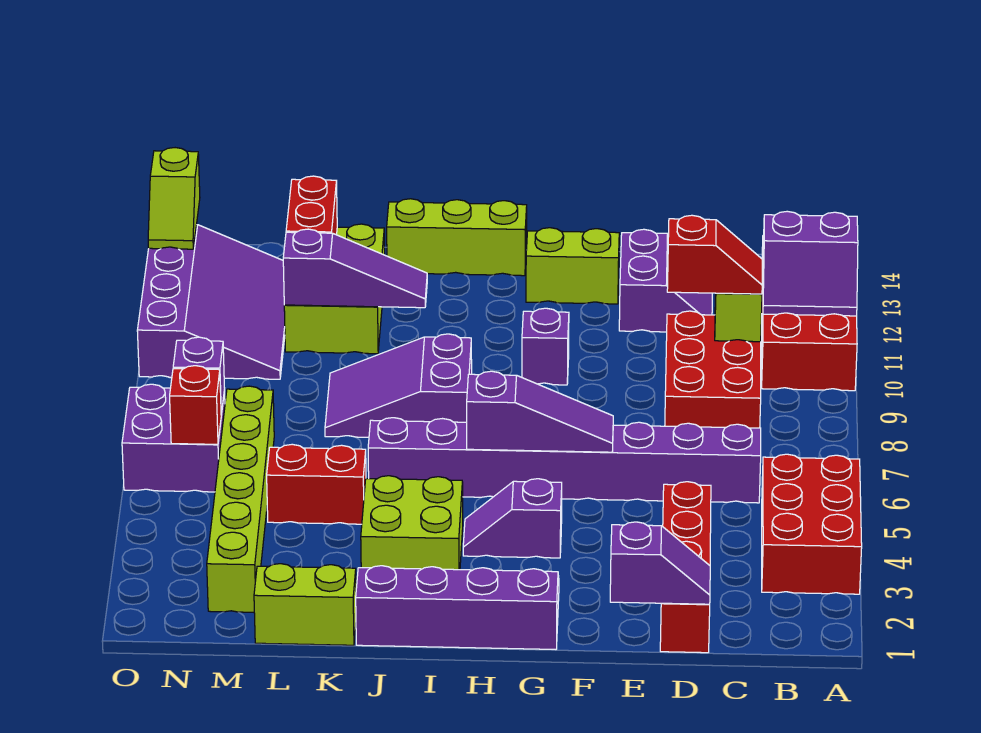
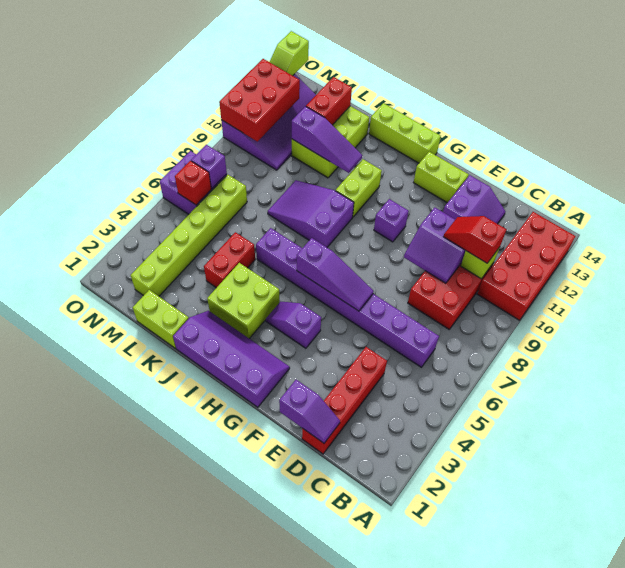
red 2x3 brick [762,454,862,594] -> red 2x3 brick moved to [219,59,300,141]
purple 2x2 slope [763,211,858,316] -> purple 2x2 slope moved to [404,208,466,283]
red 1x2 slope [667,215,762,294] -> red 1x2 slope turned to [444,216,507,263]
none -> lime 1x2 brick [336,159,382,217]
red 1x2 brick [267,444,366,524] -> red 1x2 brick turned to [204,232,255,288]

